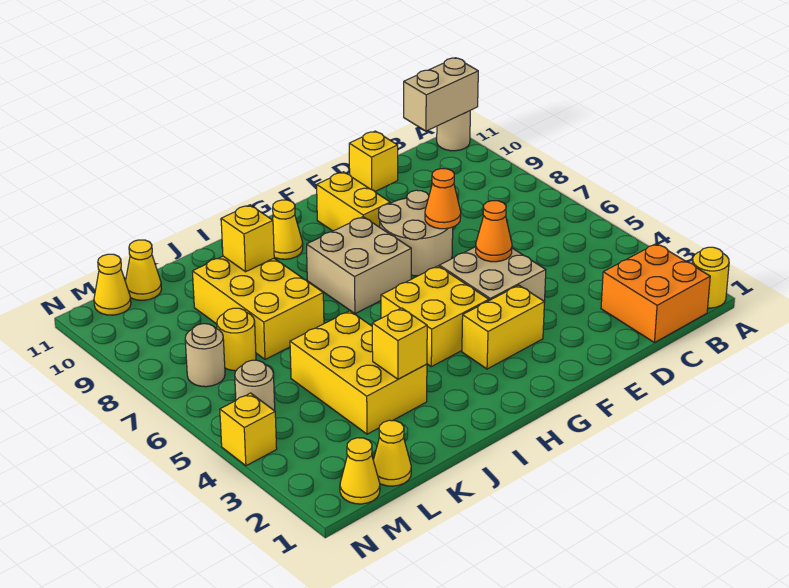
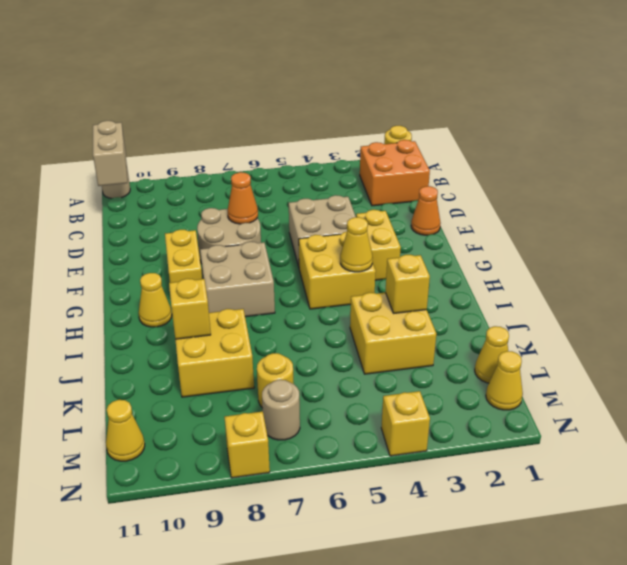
yellow 1x1 brick [349,131,398,191] -> yellow 1x1 brick moved to [225,412,270,478]
orange 1x1 cone [476,201,512,262] -> orange 1x1 cone moved to [411,186,440,235]
yellow 1x2 brick [317,172,390,231] -> yellow 1x2 brick turned to [165,230,202,283]
yellow 2x3 brick [290,311,427,434] -> yellow 2x2 brick [350,293,436,374]
yellow 2x3 brick [192,256,324,359] -> yellow 2x2 brick [175,309,254,397]
yellow 1x1 cone [125,240,161,300] -> yellow 1x1 cone moved to [340,217,373,272]
tan 1x1 round brick [235,360,275,411] -> none

